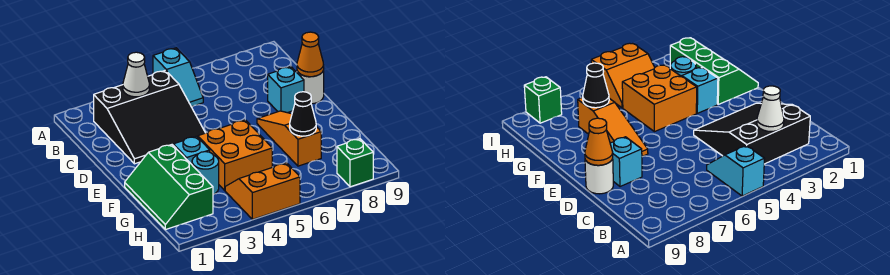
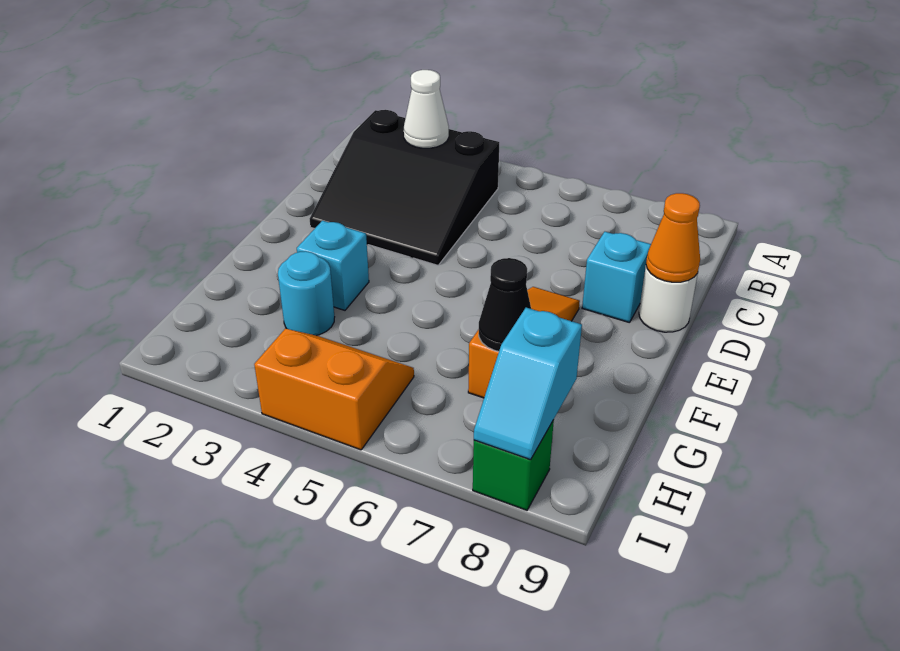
cyan 1x2 slope [153,48,203,107] -> cyan 1x2 slope moved to [474,308,582,460]
green 2x3 slope [125,145,213,230] -> none
orange 2x2 brick [198,120,272,190] -> none

